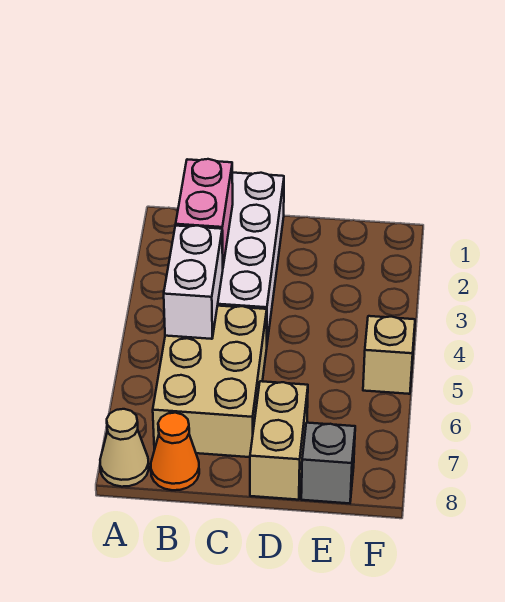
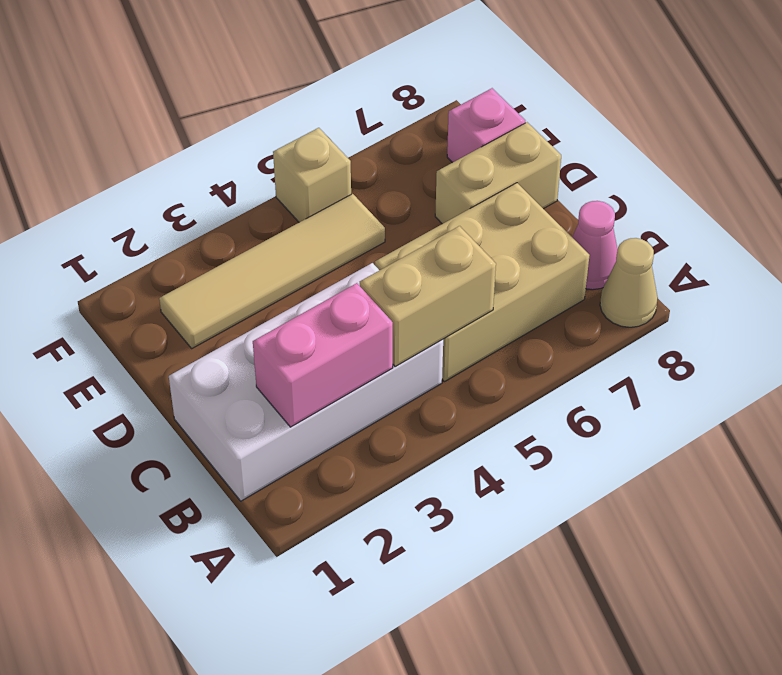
white 1x2 brick [164,226,223,339] -> tan 1x2 brick [360,226,496,367]
orange 1x1 cone [151,413,199,490] -> pink 1x1 cone [572,201,618,290]
none -> tan 1x4 tile [159,194,385,348]
grey 1x1 brick [301,423,355,503] -> pink 1x1 brick [447,88,525,163]

